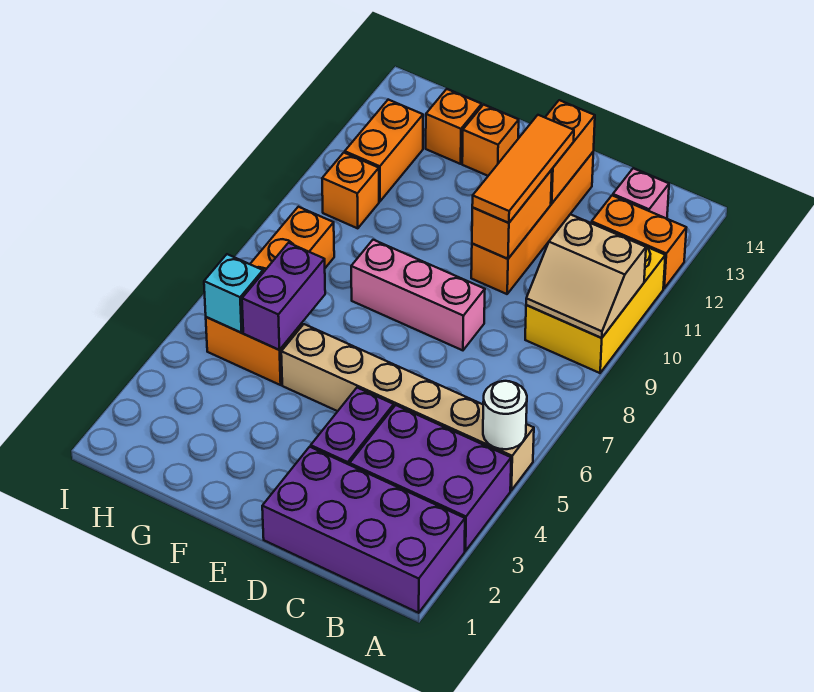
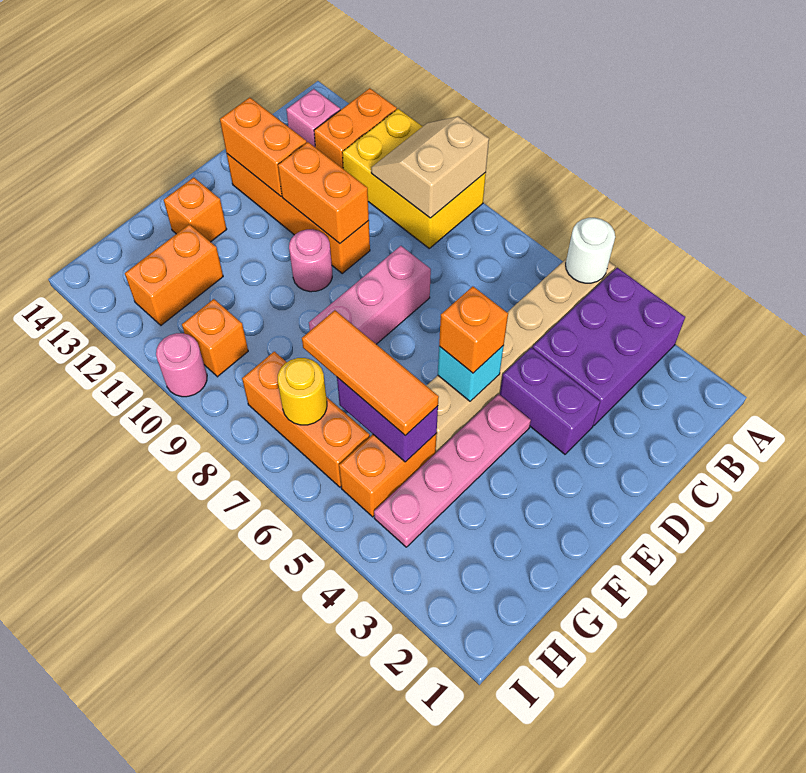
purple 2x4 brick [262,447,465,613] -> none
tan 2x2 slope [526,214,646,338] -> tan 2x2 slope turned to [371,117,489,218]
orange 1x3 tile [472,115,574,223] -> orange 1x3 tile moved to [302,310,439,436]
none -> pink 1x4 plate [374,394,531,547]
none -> pink 1x1 round brick [289,229,332,292]
orange 1x1 brick [426,89,482,164] -> orange 1x1 brick moved to [439,286,508,373]
cyan 1x1 brick [204,254,263,333] -> cyan 1x1 brick moved to [438,345,504,401]
none -> yellow 1x1 round brick [278,358,327,425]
orange 1x2 brick [345,100,423,201] -> orange 1x2 brick turned to [125,224,223,325]
none -> pink 1x1 round brick [156,333,207,397]

